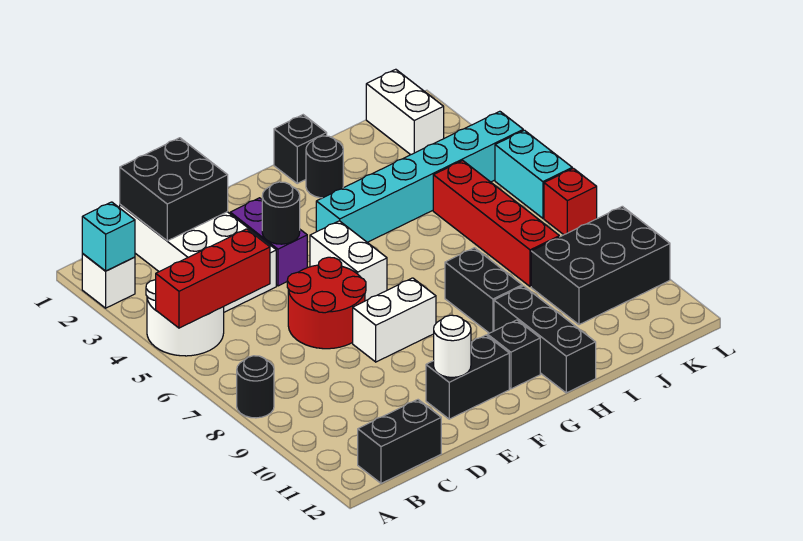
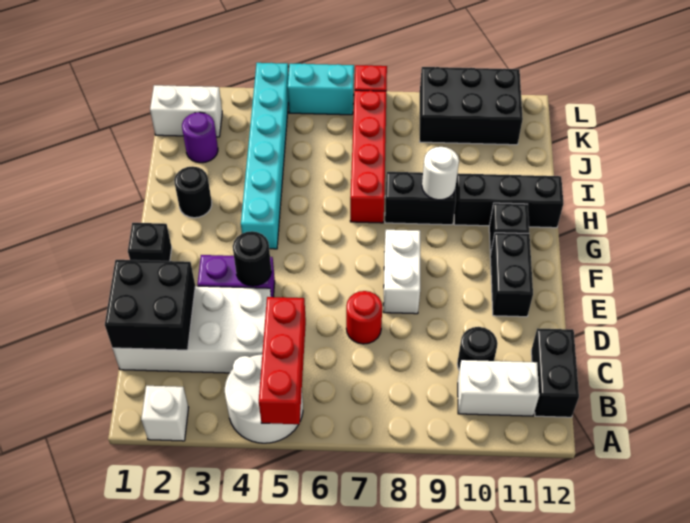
cyan 1x1 brick [82,202,135,271] -> none
black 1x1 round brick [237,356,274,418] -> black 1x1 round brick moved to [457,327,498,370]
red 2x2 round brick [287,257,366,349] -> red 1x1 round brick [346,291,382,344]
white 1x1 round brick [434,315,471,377] -> white 1x1 round brick moved to [422,147,459,200]
white 1x2 brick [310,221,387,301] -> white 1x2 brick moved to [458,360,539,416]
black 1x1 brick [274,115,327,183] -> black 1x1 brick moved to [128,223,172,261]
none -> purple 1x1 round brick [182,112,218,163]
red 1x4 brick [433,161,559,287] -> red 1x4 brick turned to [350,90,386,223]
black 2x3 brick [531,206,670,325] -> black 2x3 brick turned to [420,67,523,145]

